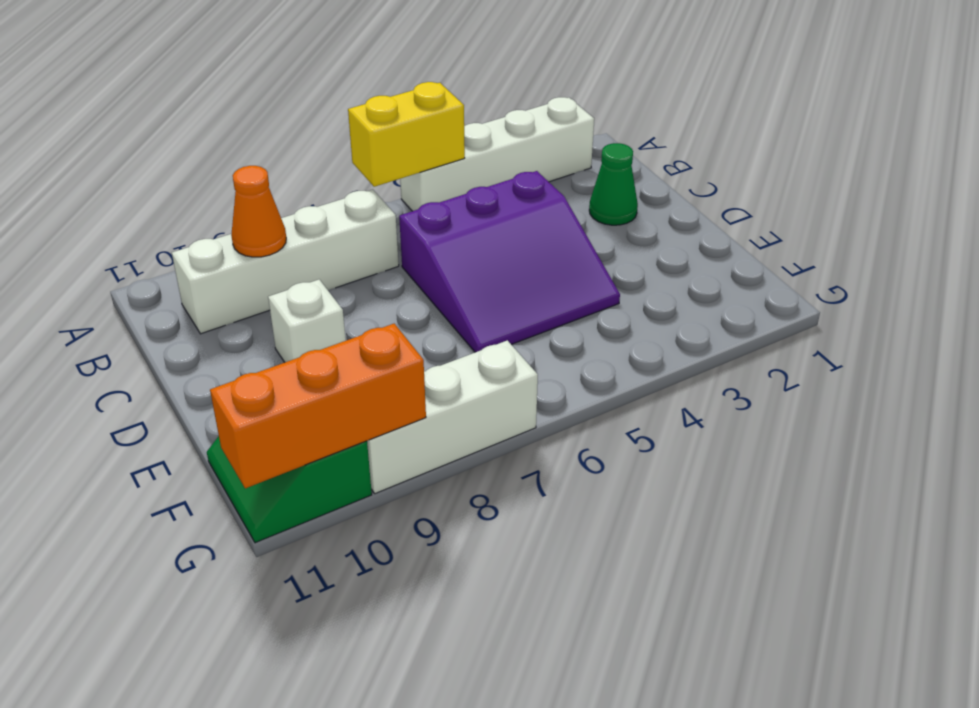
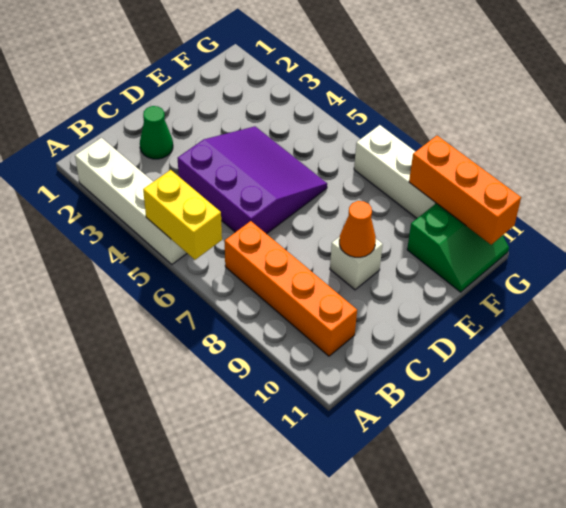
white 1x4 brick [172,189,399,334] -> orange 1x4 brick [225,221,357,356]
orange 1x1 cone [231,166,286,257] -> orange 1x1 cone moved to [339,201,376,257]

